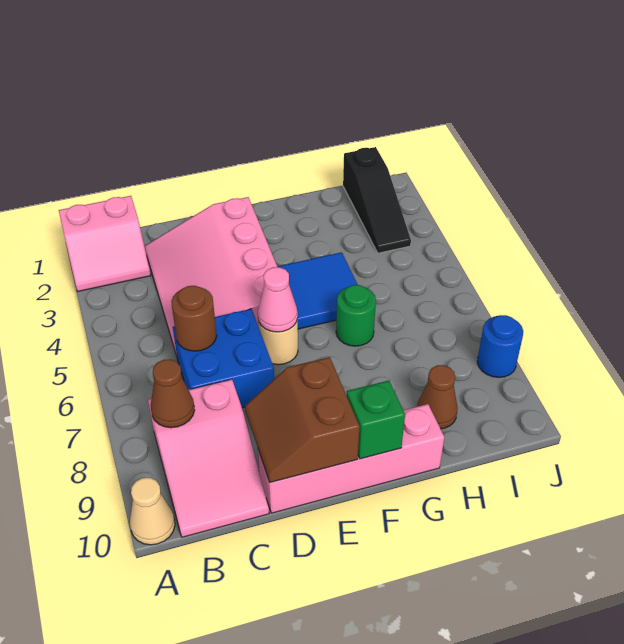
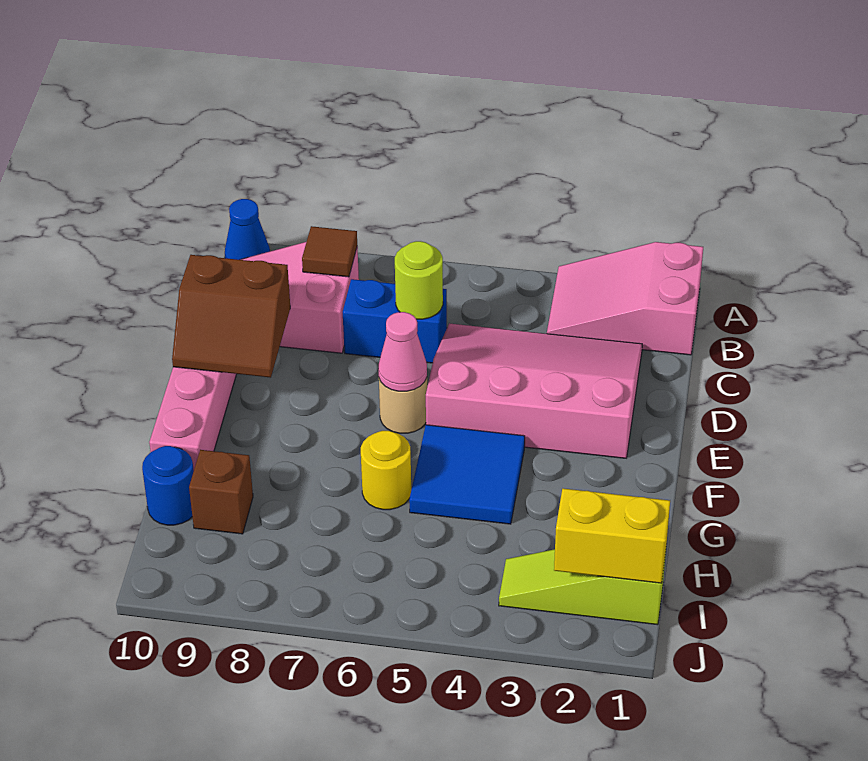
pink 2x2 slope [59,196,151,291] -> pink 2x3 slope [547,242,703,355]
tan 1x1 cone [130,478,175,545] -> blue 1x1 cone [225,199,270,260]
brown 1x1 cone [151,359,195,428] -> brown 1x1 tile [302,226,357,277]
blue 2x2 brick [173,309,274,408] -> blue 1x2 brick [343,279,447,363]
brown 1x1 round brick [171,286,217,351] -> lime 1x1 round brick [395,241,443,319]
brown 2x2 slope [245,357,359,482] -> brown 2x2 slope turned to [172,255,290,378]
green 1x1 brick [347,381,405,459] -> none
green 1x1 round brick [336,285,376,346] -> yellow 1x1 round brick [361,431,411,510]
brown 1x1 cone [417,365,457,429] -> brown 1x1 brick [189,450,253,534]
black 1x3 slope [343,147,411,253] -> lime 1x3 slope [499,549,666,625]
none -> yellow 1x2 brick [554,488,670,583]
blue 1x1 round brick [477,315,523,377] -> blue 1x1 round brick moved to [142,446,194,525]

